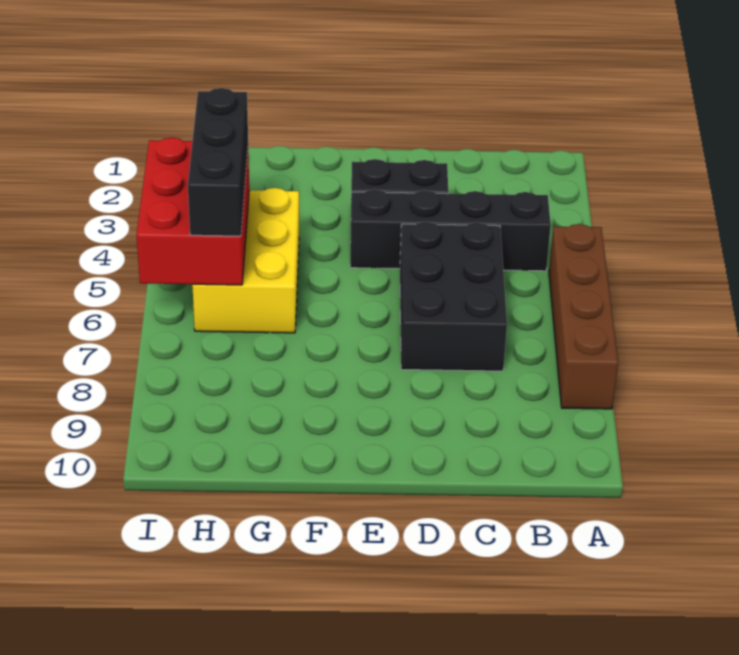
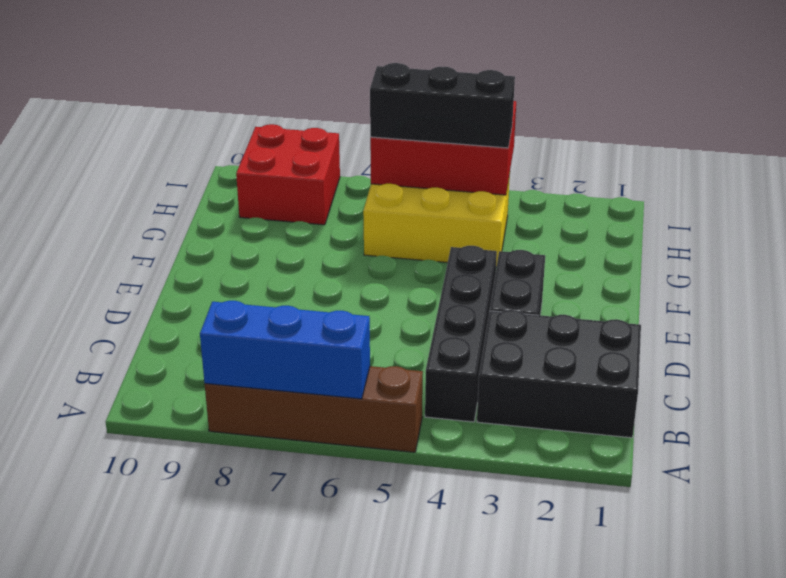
none -> blue 1x3 brick [200,301,370,399]
black 2x3 brick [400,222,507,371] -> black 2x3 brick moved to [477,310,641,438]
none -> red 2x2 brick [236,124,340,225]

